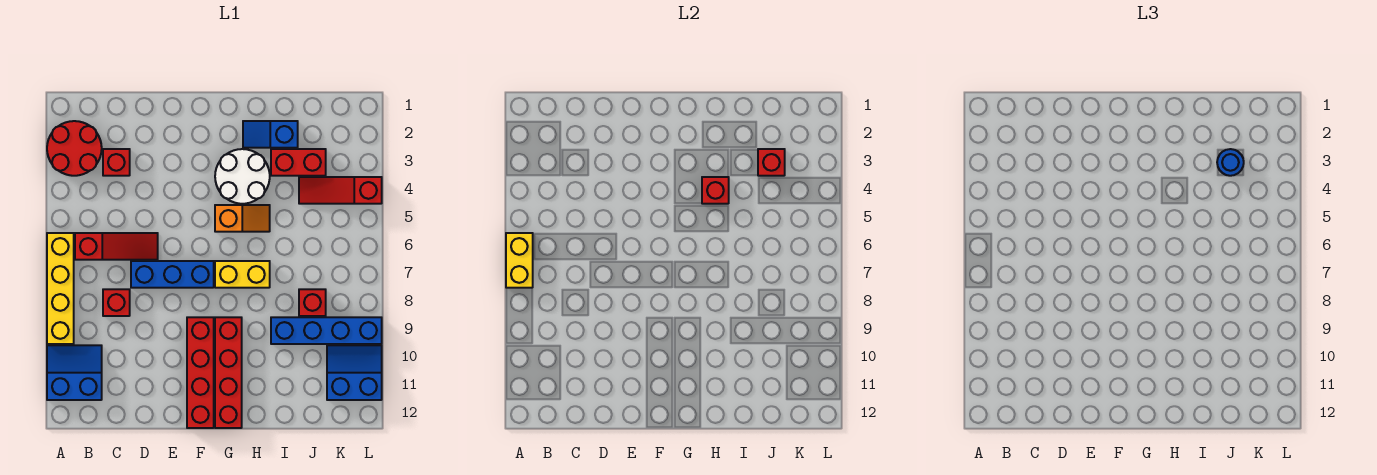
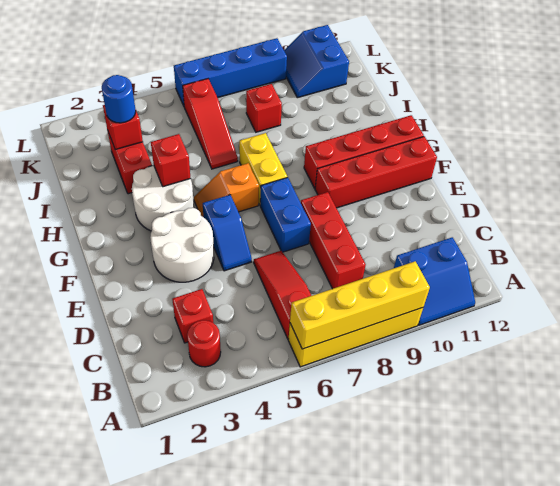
red 2x2 round brick [47,121,102,176] -> red 1x1 round brick [187,320,221,367]
yellow 1x2 brick [506,233,533,288] -> yellow 1x4 brick [290,261,430,349]
blue 2x2 slope [47,345,102,400] -> blue 2x2 slope turned to [394,237,475,325]
red 1x1 brick [103,289,130,316] -> red 1x3 brick [301,192,366,289]
blue 1x3 brick [131,261,214,288] -> blue 1x2 brick [260,177,311,252]
none -> white 2x2 round brick [150,208,214,282]
orange 1x2 slope [215,205,270,232] -> orange 1x2 slope turned to [194,163,259,217]
blue 1x2 slope [243,121,298,148] -> blue 1x2 slope moved to [203,195,252,271]
blue 1x4 brick [271,317,382,344] -> blue 1x4 brick turned to [174,38,287,106]
red 1x3 slope [299,177,382,204] -> red 1x3 slope moved to [183,79,238,169]

